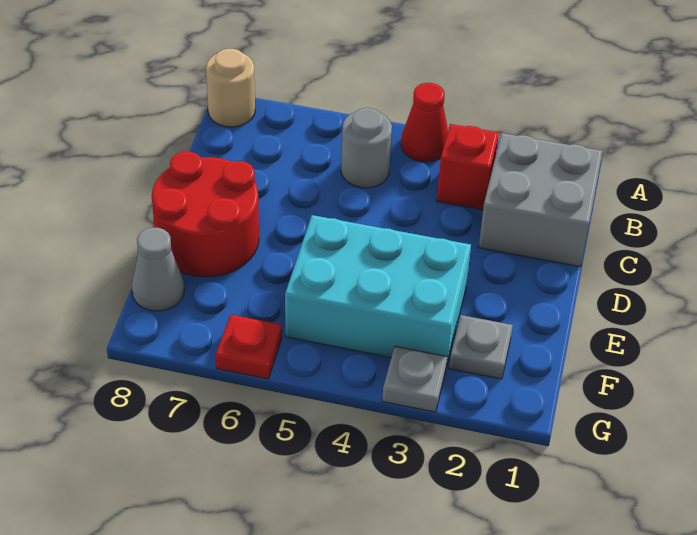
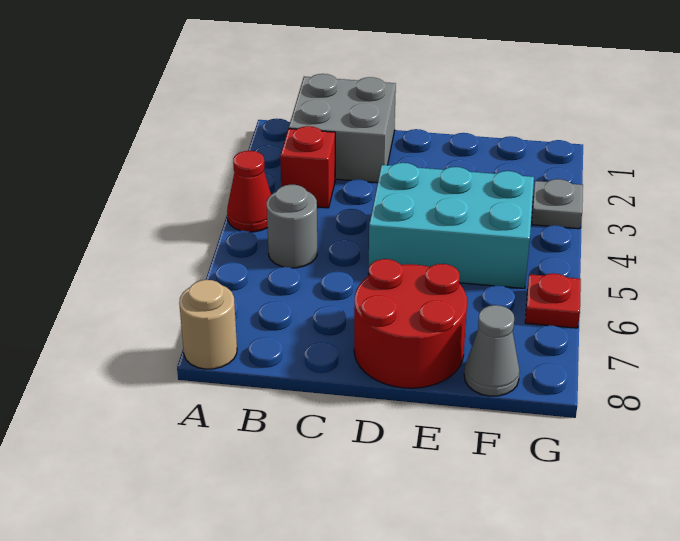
cyan 2x3 brick [285,215,471,368] -> cyan 2x3 brick turned to [368,163,534,288]
grey 1x1 plate [449,315,513,379] -> none

